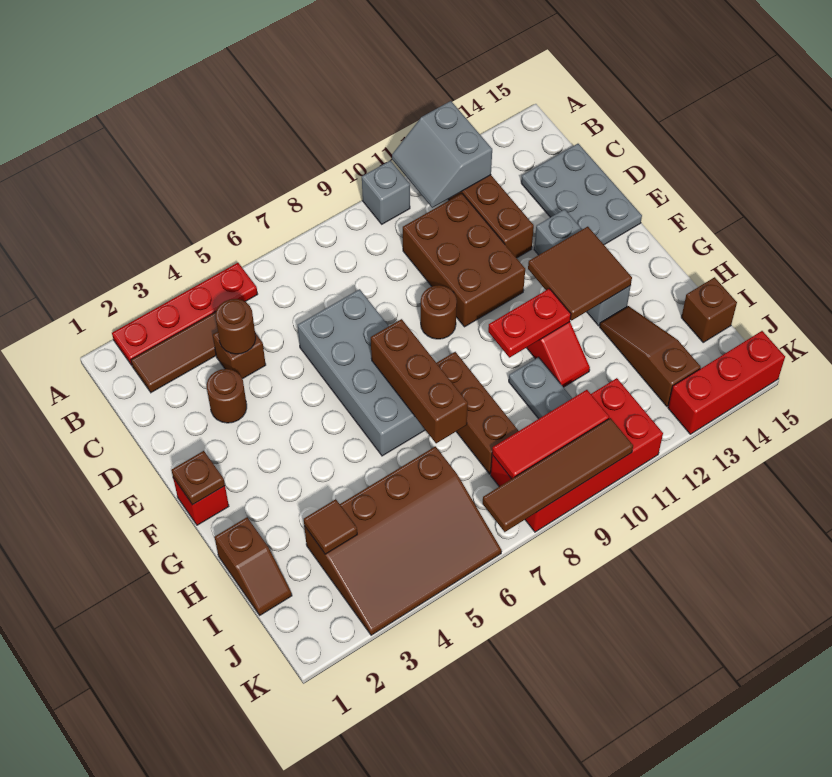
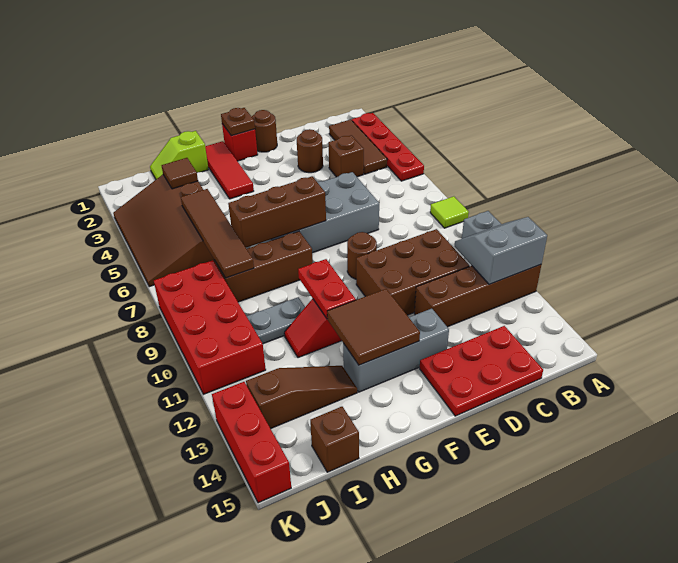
none -> lime 1x1 tile [430,196,469,228]
brown 1x1 round brick [215,299,256,354] -> brown 1x1 round brick moved to [252,110,277,152]
grey 2x3 plate [521,144,642,245] -> red 2x3 plate [420,326,543,416]
brown 1x2 slope [215,517,292,615] -> lime 1x2 slope [150,131,209,179]
red 1x3 tile [492,390,609,479] -> red 1x3 tile moved to [205,141,254,199]
brown 1x4 tile [483,418,633,532] -> brown 1x4 tile moved to [181,189,254,278]

